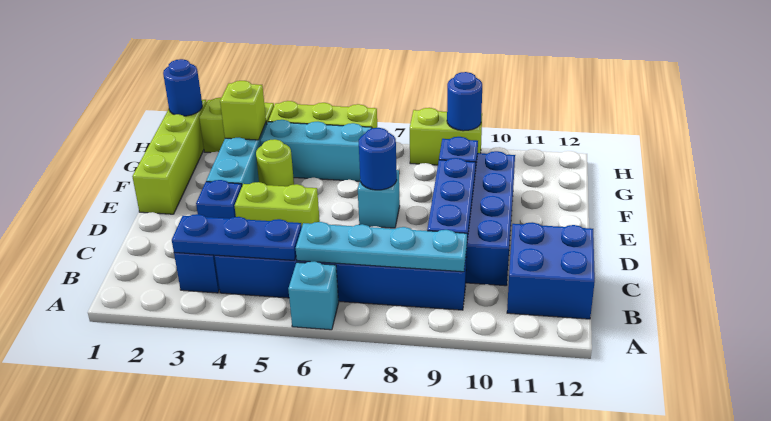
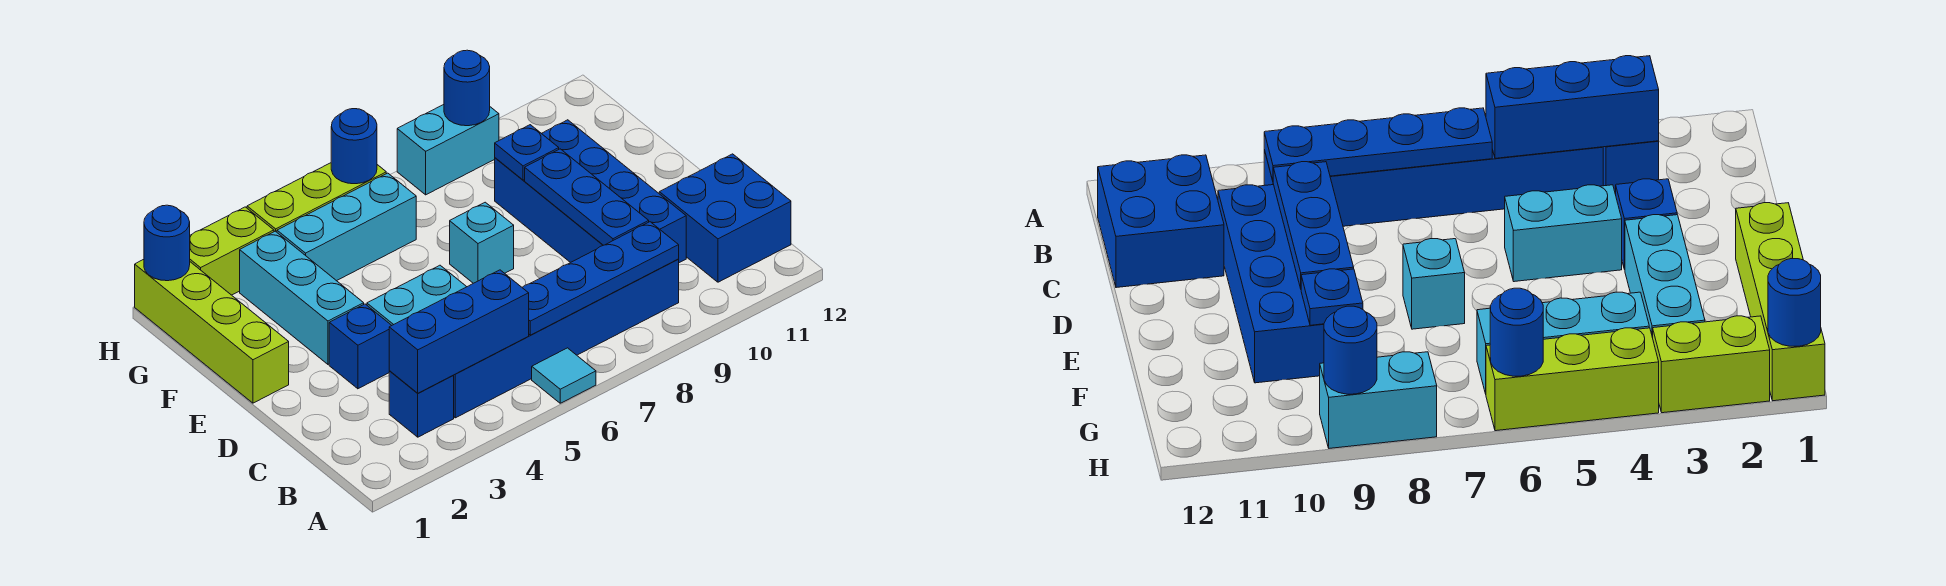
cyan 1x1 brick [288,261,339,330] -> cyan 1x1 tile [532,348,596,403]
blue 1x3 plate [172,214,302,260] -> blue 1x3 brick [389,270,529,393]
cyan 1x4 plate [296,222,467,272] -> blue 1x4 plate [522,222,679,335]
lime 1x2 brick [235,182,320,226] -> cyan 1x2 brick [367,265,466,325]
blue 1x1 round brick [359,128,397,190] -> blue 1x1 round brick moved to [331,109,377,184]
lime 1x1 round brick [256,139,294,186] -> none
lime 1x1 brick [220,81,266,140] -> none
lime 1x2 brick [410,108,482,165] -> cyan 1x2 brick [397,105,499,195]

